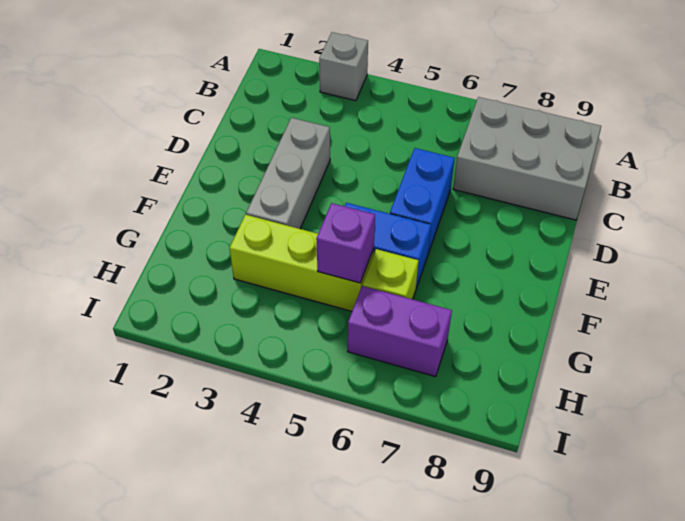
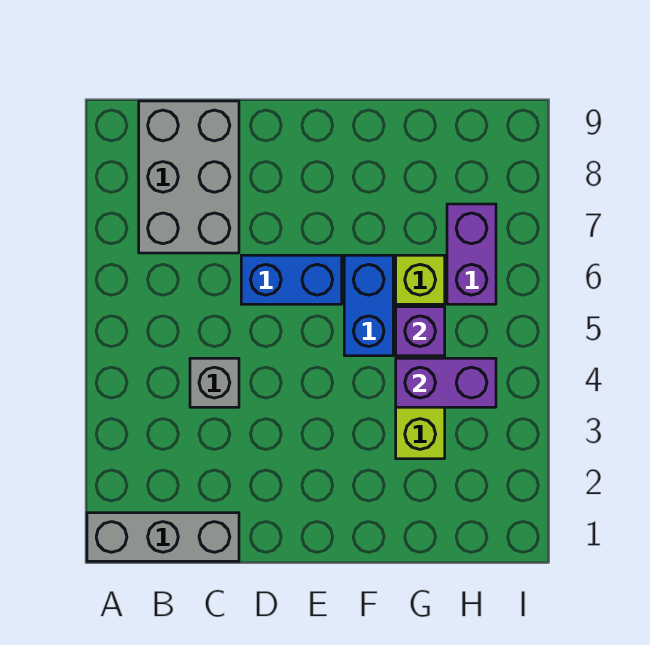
grey 1x1 brick [319,32,368,101] -> grey 1x1 brick moved to [190,358,239,407]
grey 1x3 brick [246,118,330,229] -> grey 1x3 brick moved to [87,513,239,561]
none -> purple 1x2 brick [396,358,496,407]

